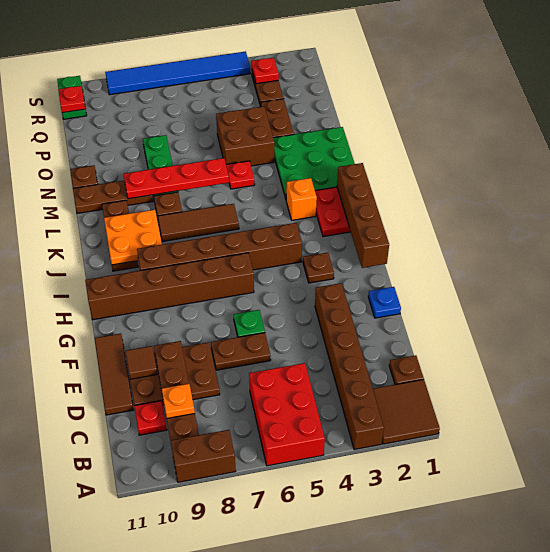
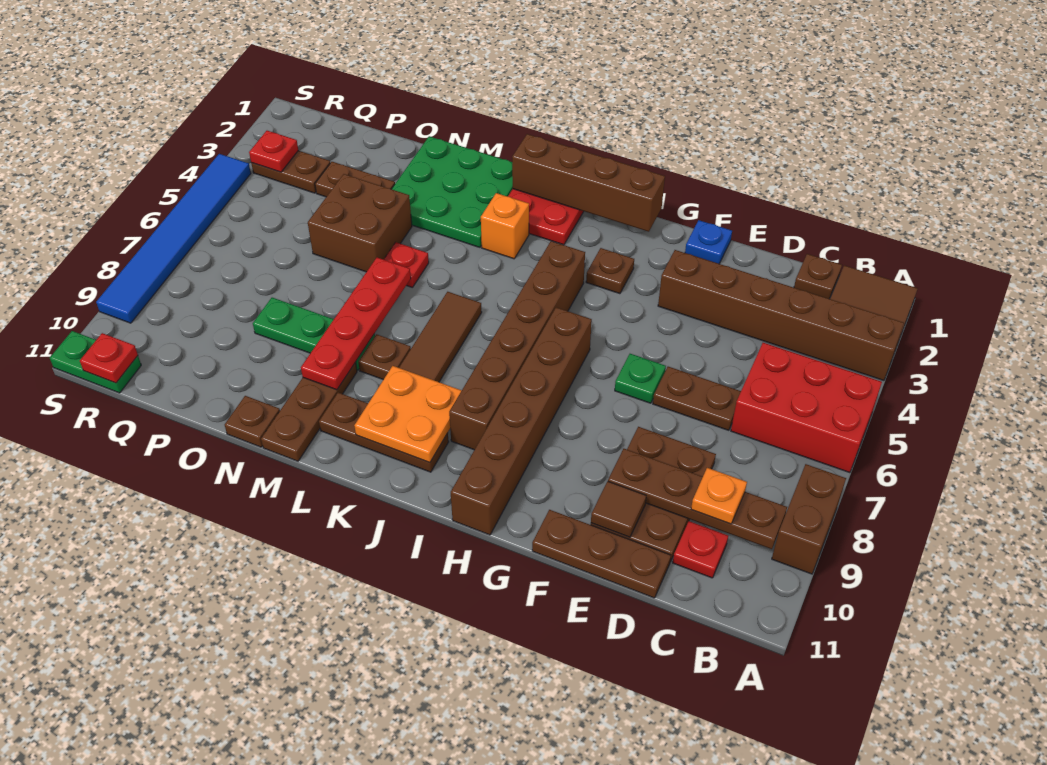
brown 1x3 tile [95,334,134,415] -> brown 1x3 plate [532,510,671,598]
brown 1x2 plate [211,333,270,370] -> brown 1x2 plate turned to [653,367,741,430]

